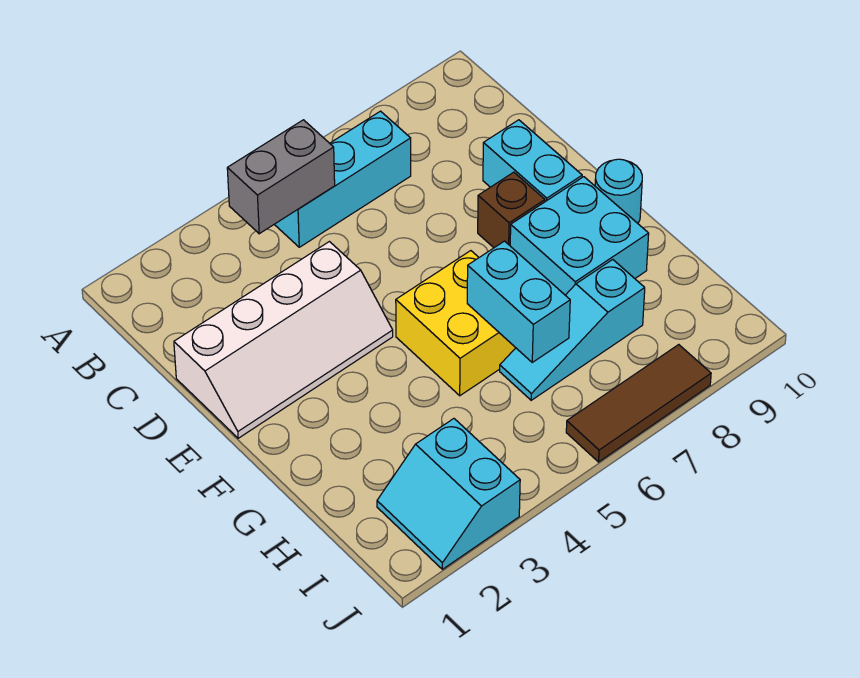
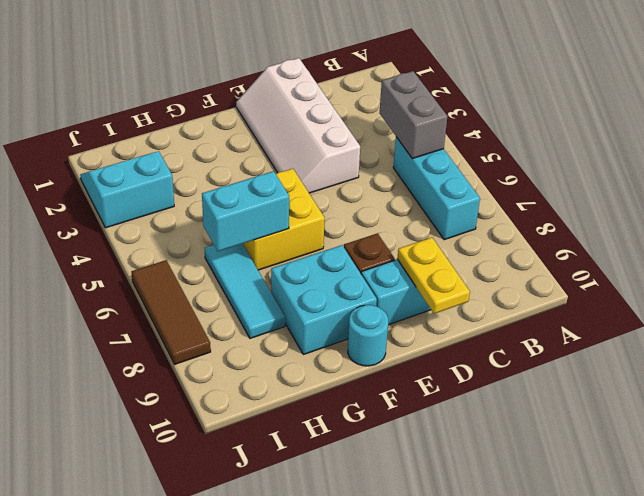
none -> yellow 1x2 plate [397,238,470,314]
cyan 1x3 slope [500,260,645,400] -> cyan 1x3 tile [205,244,285,338]

